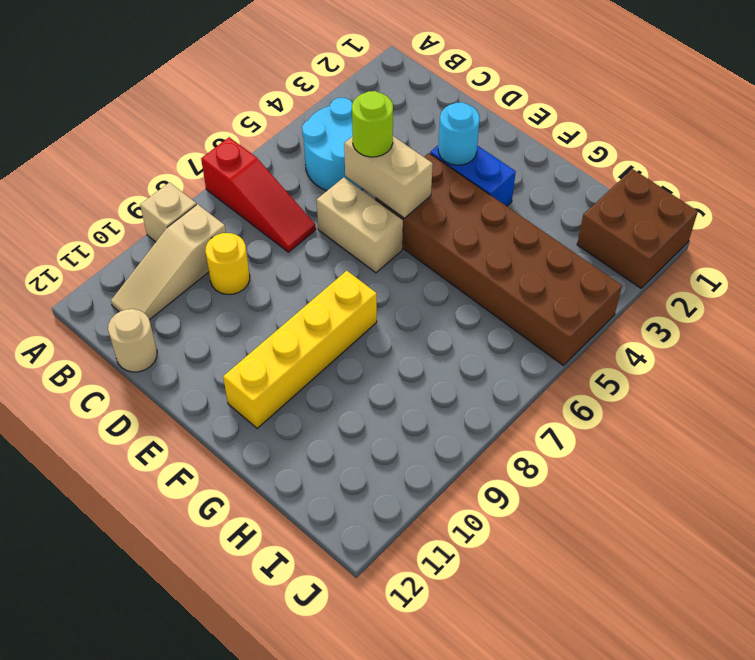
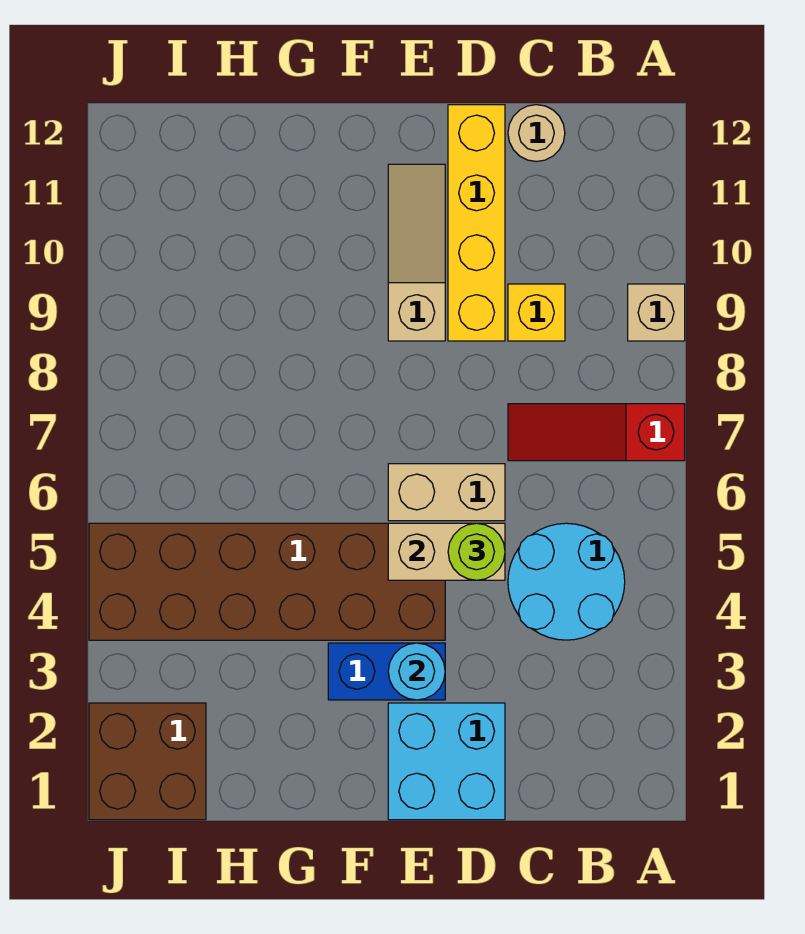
tan 1x3 slope [111,204,226,320] -> tan 1x3 slope moved to [388,164,445,341]
yellow 1x1 round brick [205,233,250,294] -> yellow 1x1 brick [508,284,565,341]
none -> cyan 2x2 brick [388,703,505,820]
yellow 1x4 brick [223,271,377,428] -> yellow 1x4 brick moved to [448,105,505,341]

